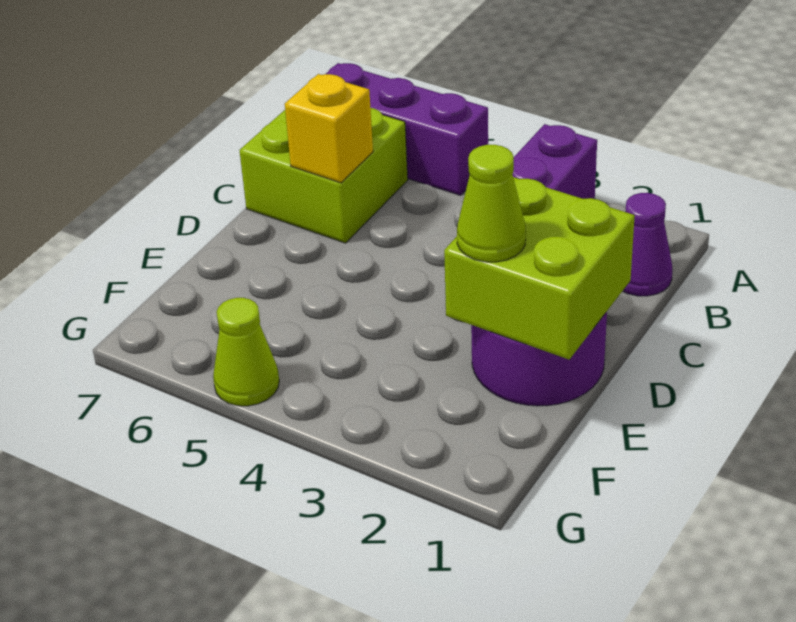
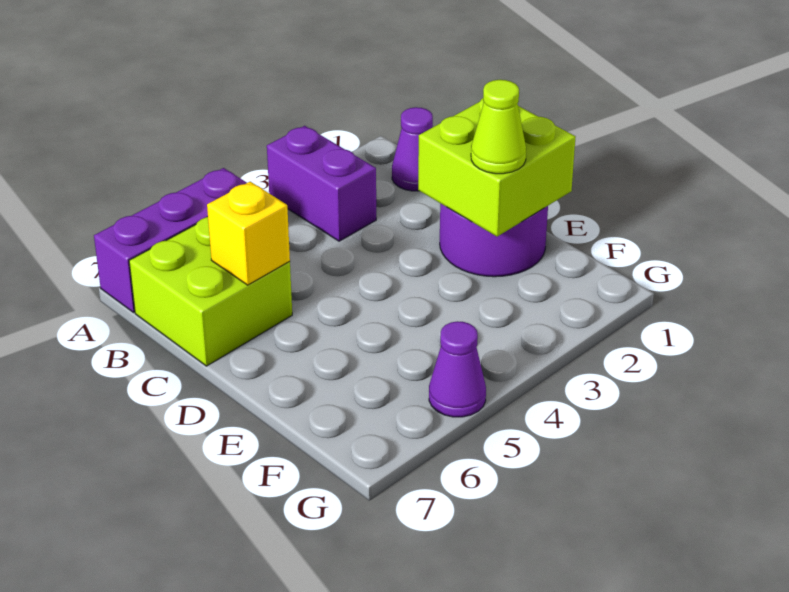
lime 1x1 cone [213,298,279,406] -> purple 1x1 cone [429,321,486,417]

